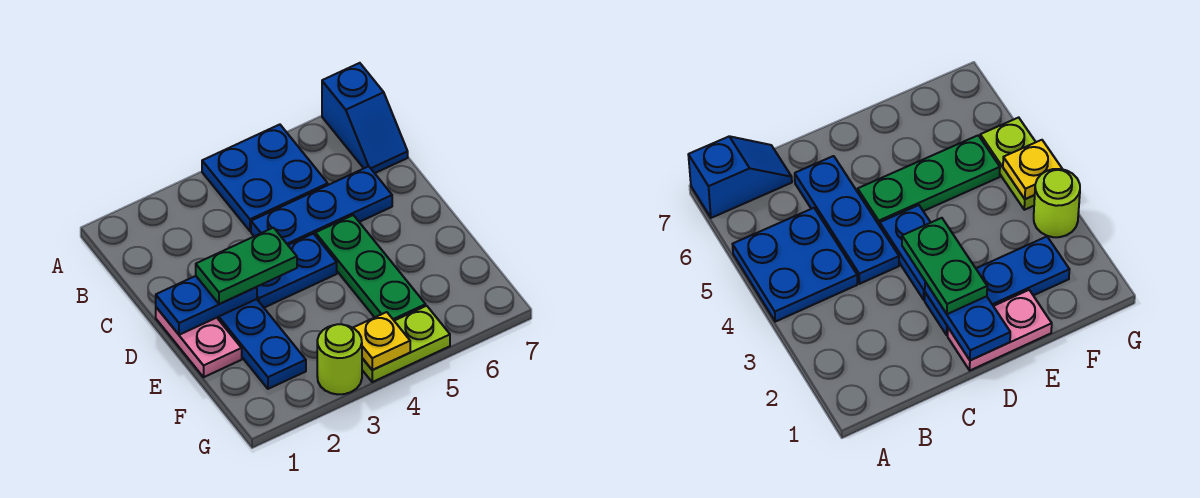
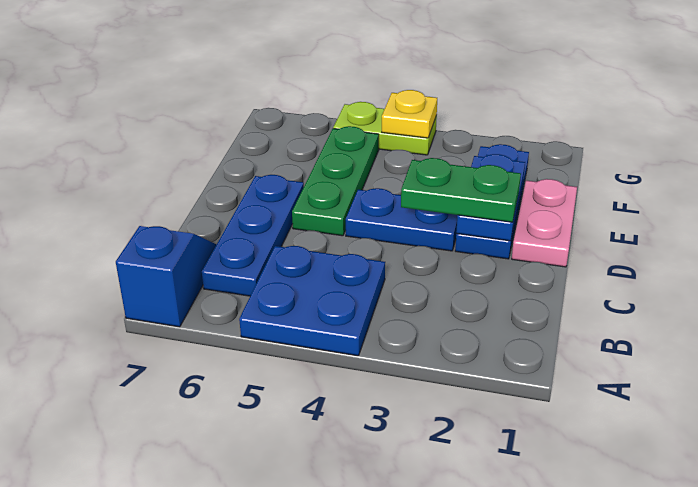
blue 1x3 plate [251,166,392,245] -> blue 1x3 plate turned to [202,175,304,296]
blue 1x2 plate [156,276,257,335] -> blue 1x2 plate turned to [456,154,525,241]
lime 1x1 round brick [317,324,362,394] -> none

